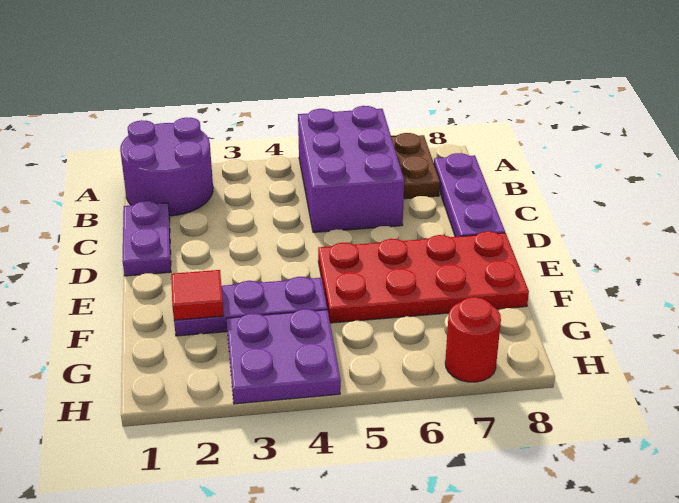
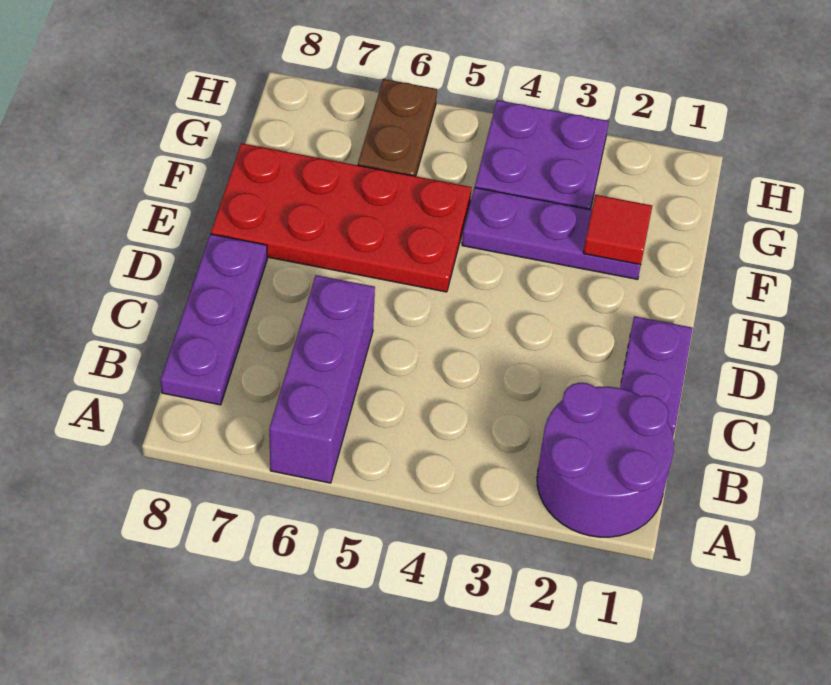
purple 2x3 brick [298,106,404,232] -> purple 1x3 brick [269,275,375,483]
brown 1x2 plate [392,133,440,199] -> brown 1x2 plate moved to [358,79,437,176]
red 1x1 round brick [445,297,501,382] -> none

